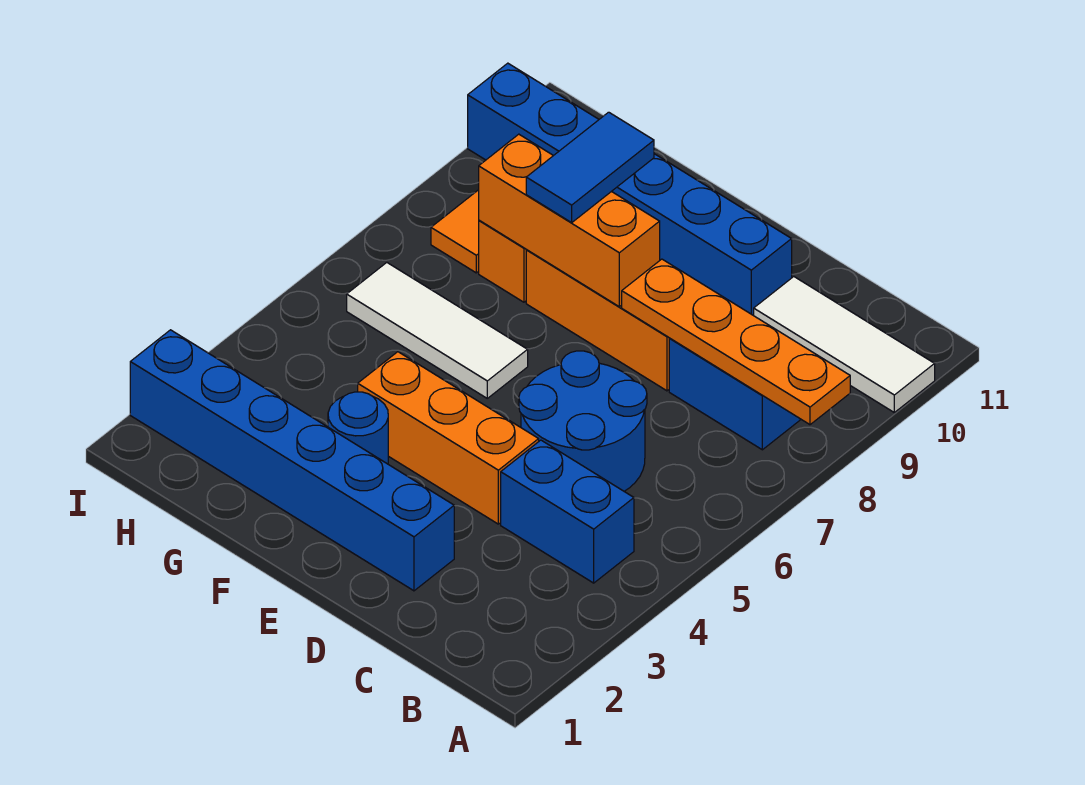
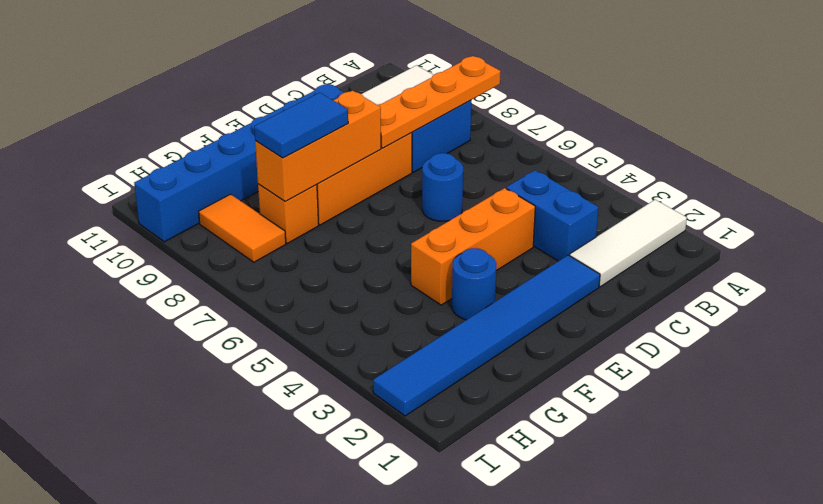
blue 1x2 brick [501,440,634,583] -> blue 1x2 brick turned to [506,170,598,261]
blue 2x2 round brick [519,351,647,491] -> blue 1x1 round brick [422,153,463,221]
blue 1x6 brick [130,330,454,591] -> blue 1x6 tile [373,255,600,416]
white 1x3 tile [347,263,528,398] -> white 1x3 tile moved to [569,200,687,287]
blue 1x2 tile [526,112,654,223] -> blue 1x2 tile turned to [254,93,348,158]

